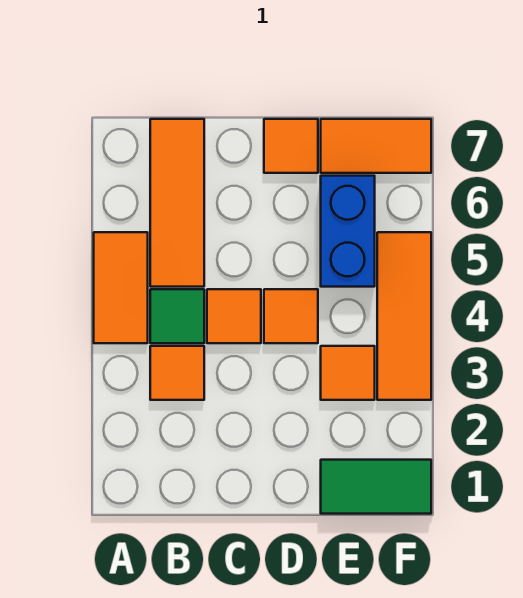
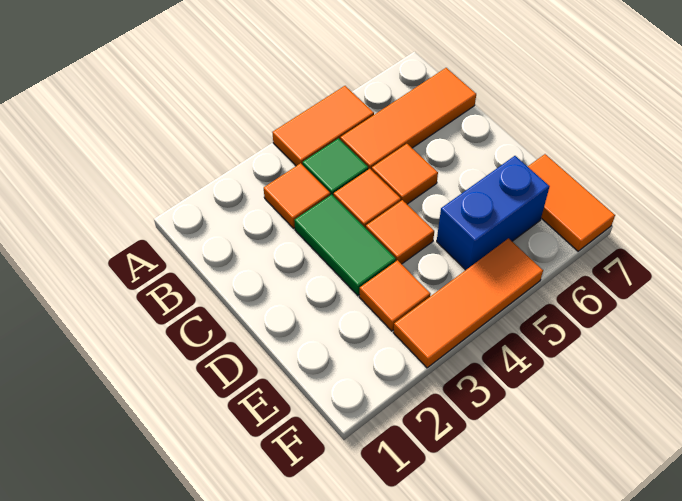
orange 1x1 tile [264,119,318,173] -> orange 1x1 tile moved to [372,144,438,204]
green 1x2 tile [321,460,431,514] -> green 1x2 tile moved to [294,195,396,296]

